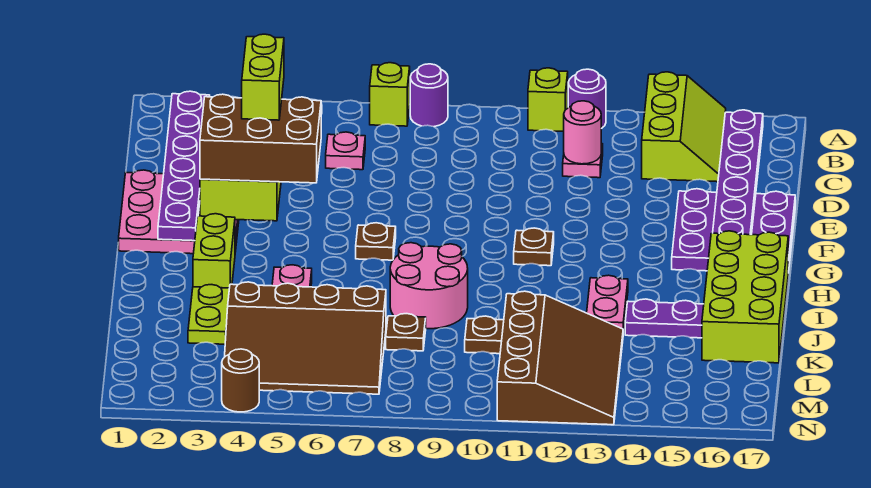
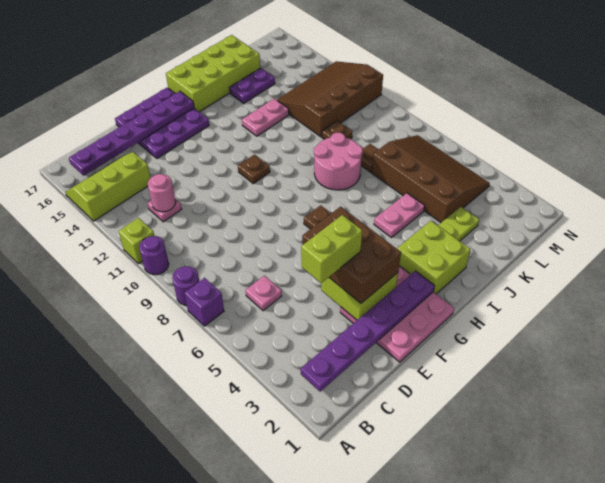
lime 1x1 brick [370,63,410,126] -> purple 1x1 brick [184,278,224,326]
purple 1x1 round brick [568,69,606,129] -> purple 1x1 round brick moved to [139,236,169,275]
lime 1x2 brick [193,214,235,288] -> lime 2x2 brick [397,221,471,294]
purple 1x2 plate [625,299,704,338] -> purple 1x2 plate turned to [230,68,275,103]
brown 1x1 round brick [222,349,259,412] -> none

